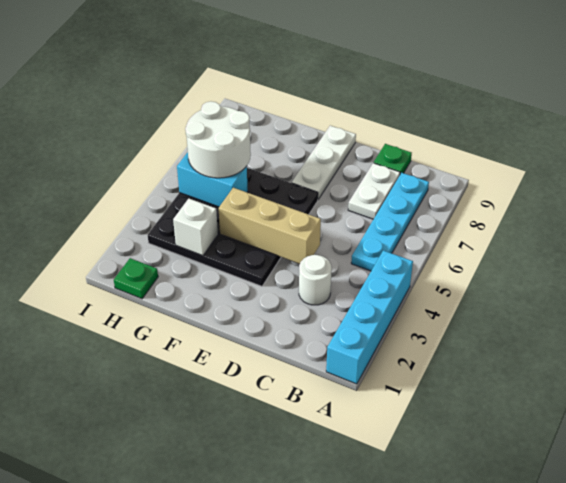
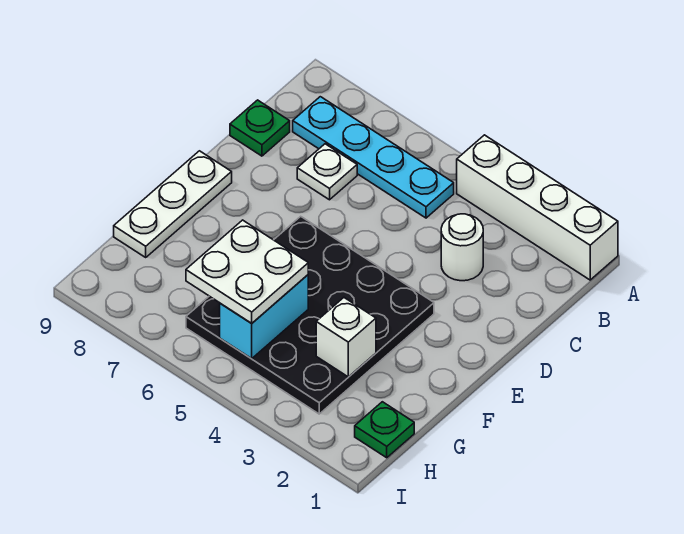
cyan 1x4 brick [326,250,413,384] -> white 1x4 brick [457,135,618,280]
white 1x2 plate [348,163,400,219] -> white 1x1 plate [297,144,357,200]
tan 1x3 brick [219,188,321,264] -> none
white 1x3 plate [292,126,356,199] -> white 1x3 plate turned to [114,151,232,257]
white 2x2 round brick [185,101,251,178] -> white 2x2 plate [186,220,308,323]

